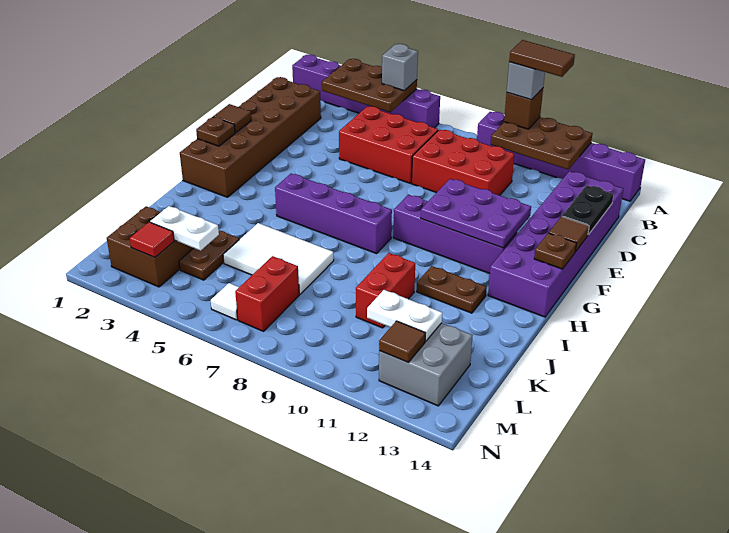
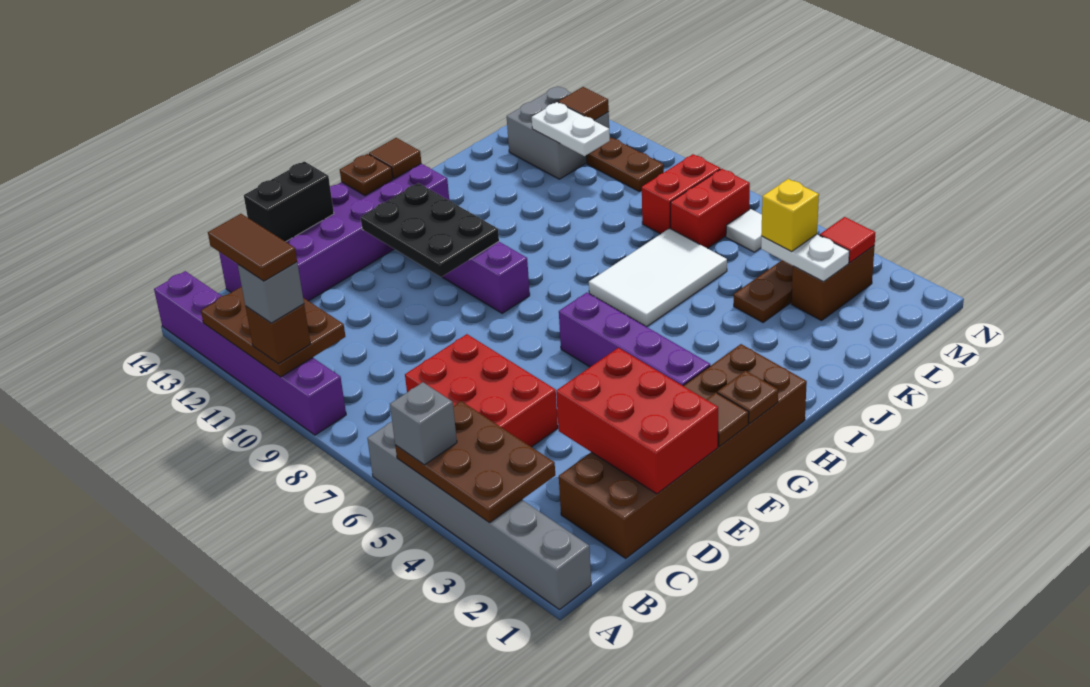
purple 1x6 brick [292,54,440,128] -> grey 1x6 brick [367,422,591,610]
red 2x3 brick [412,130,515,195] -> red 2x3 brick moved to [556,348,718,494]
black 1x2 plate [562,185,614,235] -> black 1x2 brick [244,161,334,242]
purple 2x3 plate [421,179,531,248] -> black 2x3 plate [361,183,499,277]
brown 1x1 tile [549,217,589,252] -> brown 1x1 tile moved to [369,138,421,179]
purple 1x4 brick [275,174,392,254] -> purple 1x4 brick moved to [559,293,710,386]
brown 1x2 plate [417,266,487,313] -> brown 1x2 plate moved to [587,137,664,192]
white 2x3 tile [223,223,334,294] -> white 2x3 tile turned to [589,228,727,327]
red 1x2 brick [356,253,415,328] -> red 1x2 brick moved to [642,154,720,234]
brown 2x2 brick [107,206,193,287] -> brown 1x2 brick [791,246,875,321]
none -> yellow 1x1 brick [761,179,819,252]

